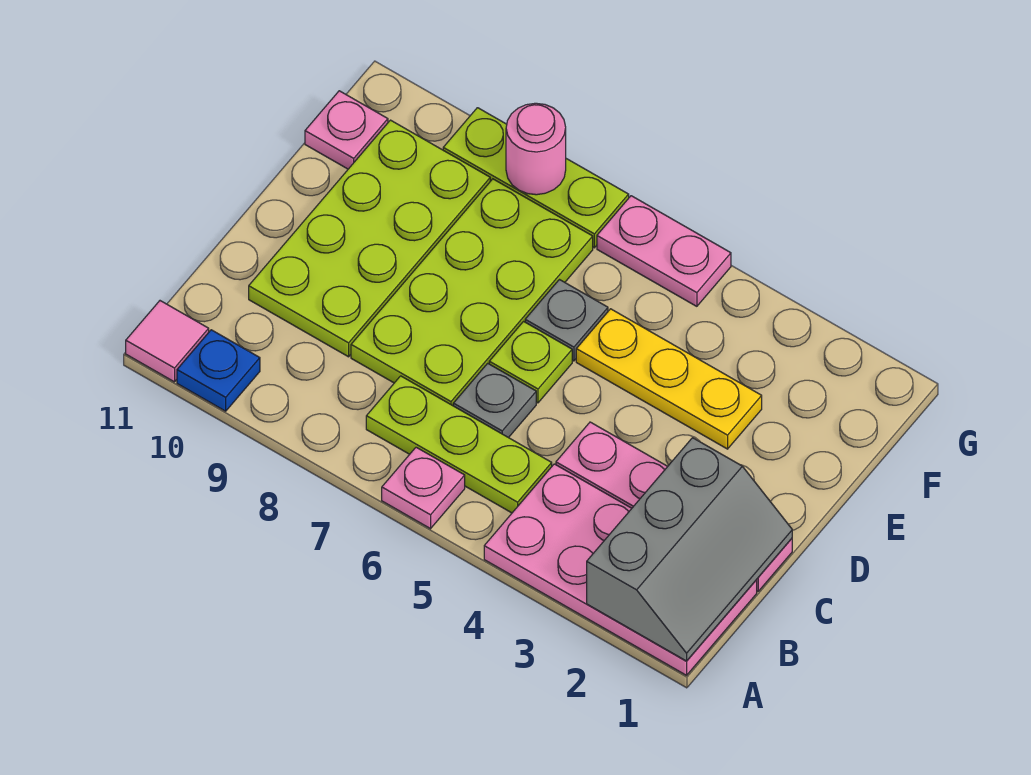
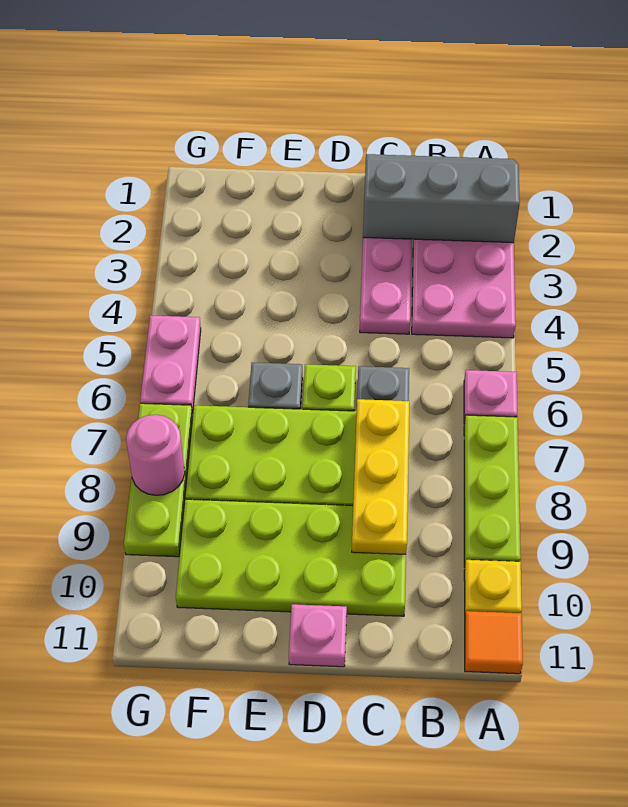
blue 1x1 plate [177,330,260,411] -> yellow 1x1 plate [464,560,522,615]
pink 1x1 tile [126,301,209,382] -> orange 1x1 tile [465,611,523,674]
lime 1x3 plate [366,376,552,513] -> lime 1x3 plate moved to [464,415,521,567]
yellow 1x3 plate [576,309,762,449] -> yellow 1x3 plate moved to [352,399,409,554]
pink 1x1 plate [305,91,388,169] -> pink 1x1 plate moved to [289,604,347,667]

